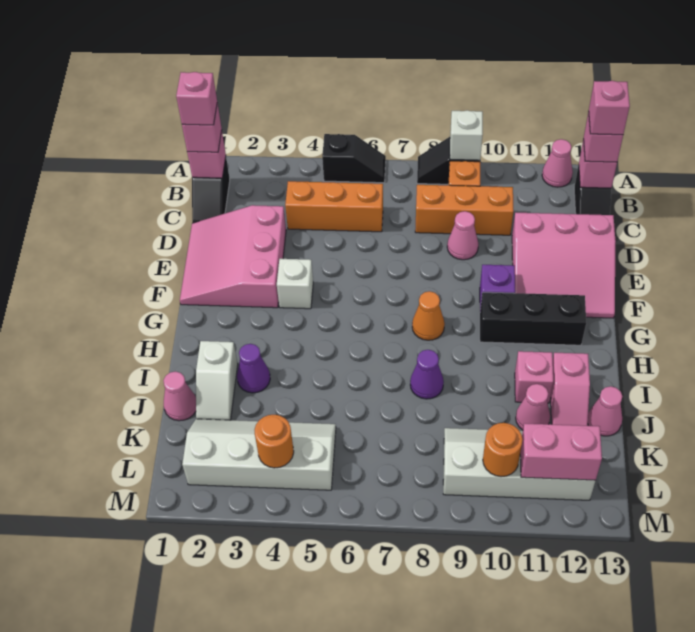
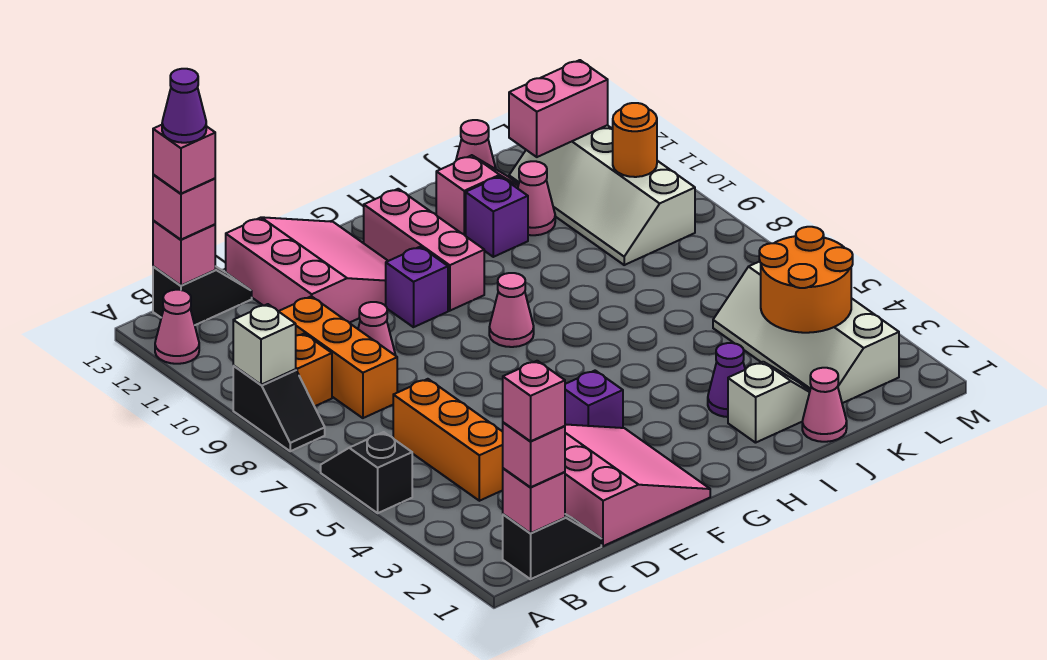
pink 3x3 slope [180,205,286,308] -> pink 3x3 slope turned to [565,424,710,546]
white 1x1 brick [277,259,313,309] -> purple 1x1 brick [565,371,623,428]
orange 1x1 cone [412,291,445,340] -> pink 1x1 cone [489,273,534,347]
black 1x3 brick [480,292,586,345] -> pink 1x3 brick [364,189,484,311]
purple 1x1 cone [410,350,444,399] -> purple 1x1 cone moved to [162,69,206,143]
pink 1x1 brick [515,351,553,403] -> purple 1x1 brick [466,176,528,257]
orange 1x1 round brick [255,415,294,468] -> orange 2x2 round brick [759,227,853,333]
pink 1x2 brick [520,423,602,480] -> pink 1x2 brick turned to [509,60,608,157]

